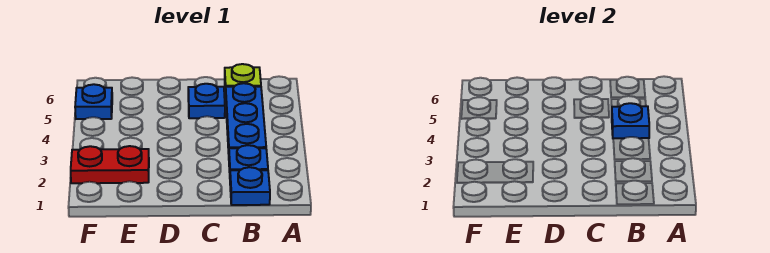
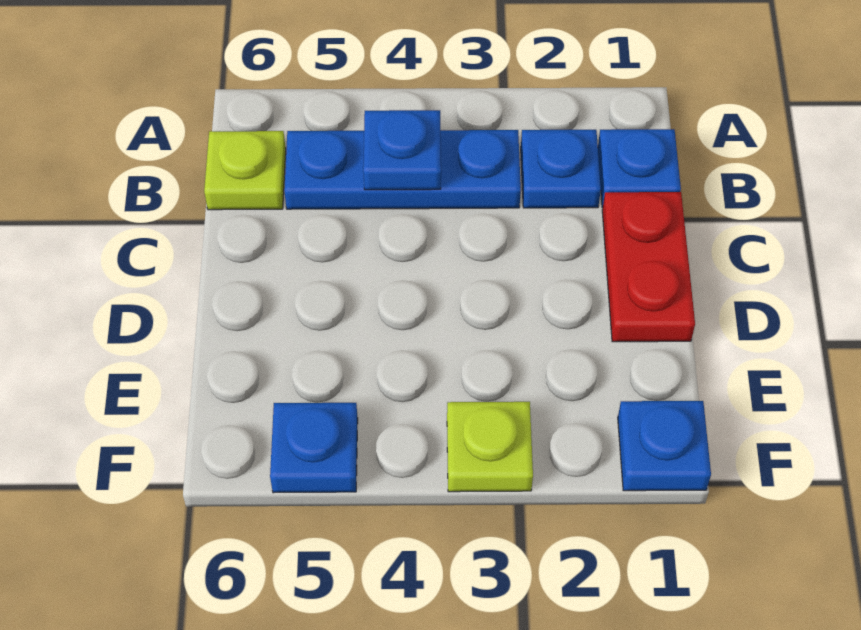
blue 1x1 plate [188,84,225,118] -> blue 1x1 plate moved to [618,401,711,491]
red 1x2 plate [71,146,149,183] -> red 1x2 plate moved to [602,192,695,342]
none -> lime 1x1 plate [447,402,533,492]

